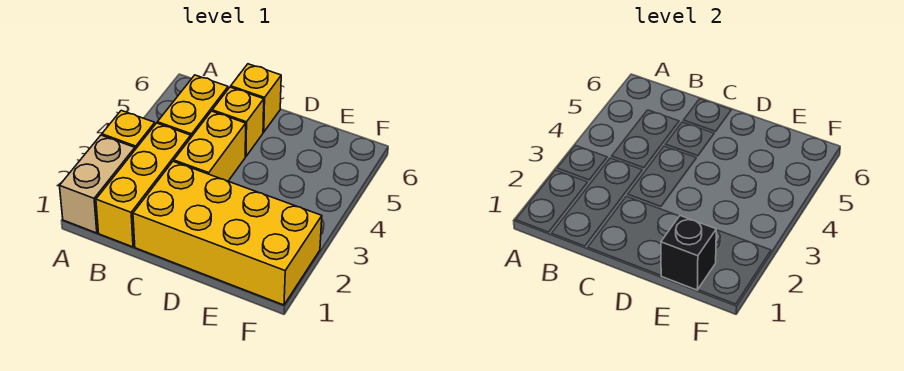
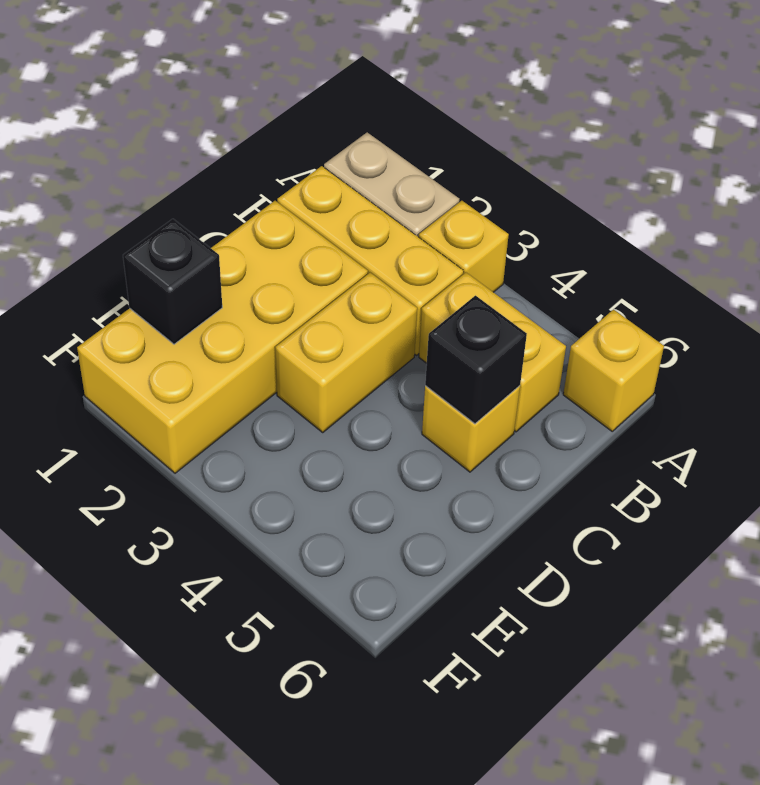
yellow 1x2 brick [174,111,246,181] -> yellow 1x2 brick turned to [275,273,417,432]
none -> black 1x1 brick [425,296,527,424]
yellow 1x1 brick [231,64,281,132] -> yellow 1x1 brick moved to [563,310,664,431]

